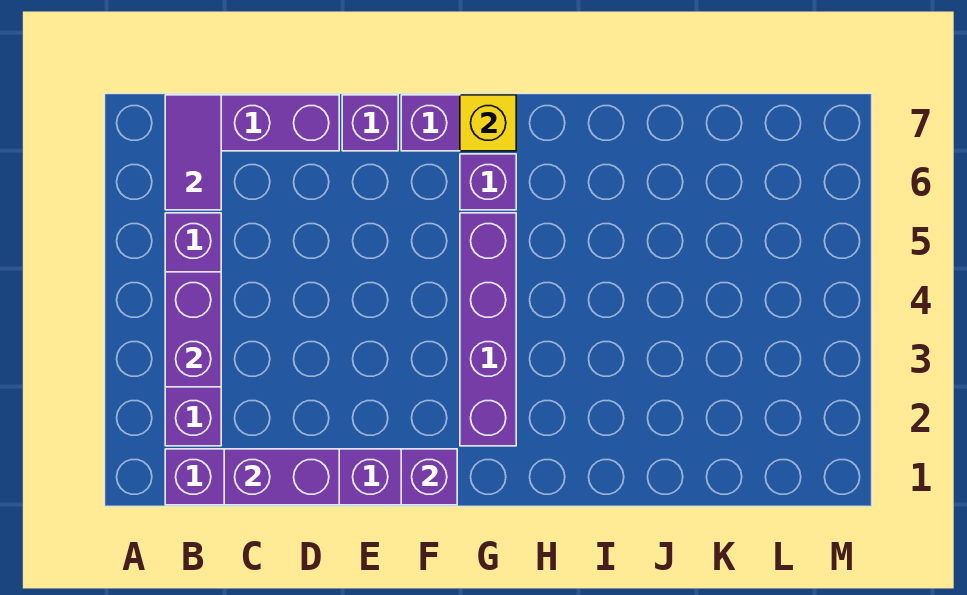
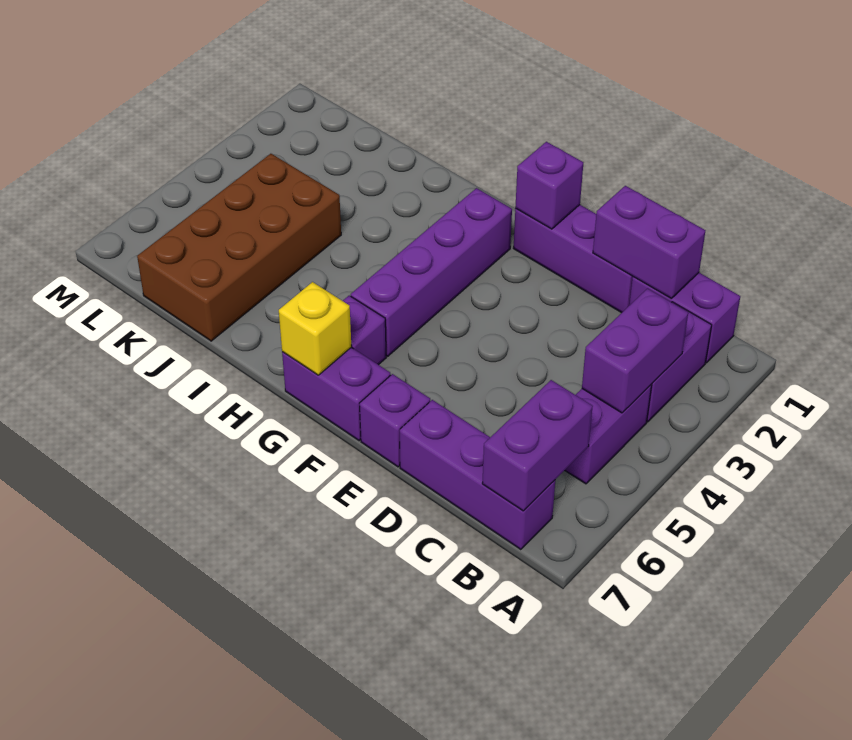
purple 1x2 tile [165,95,221,210] -> purple 1x2 brick [482,380,593,511]
none -> brown 2x4 brick [137,154,341,341]

